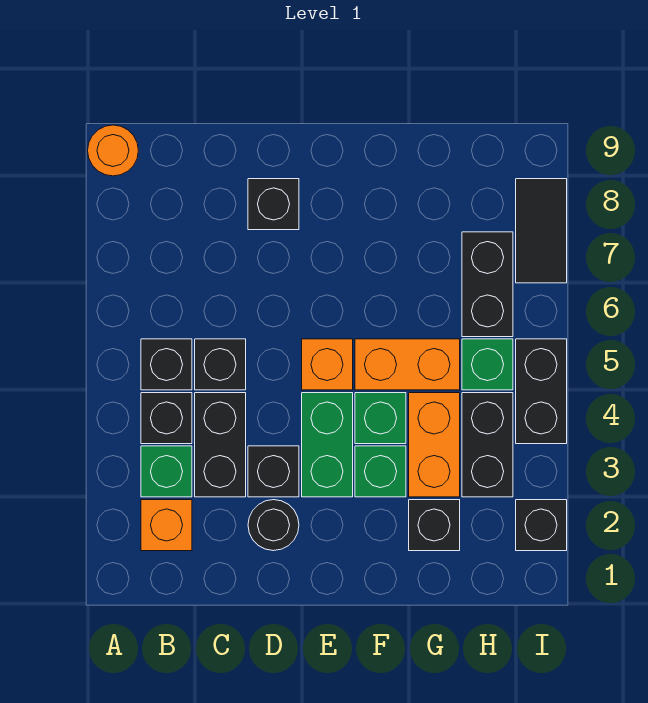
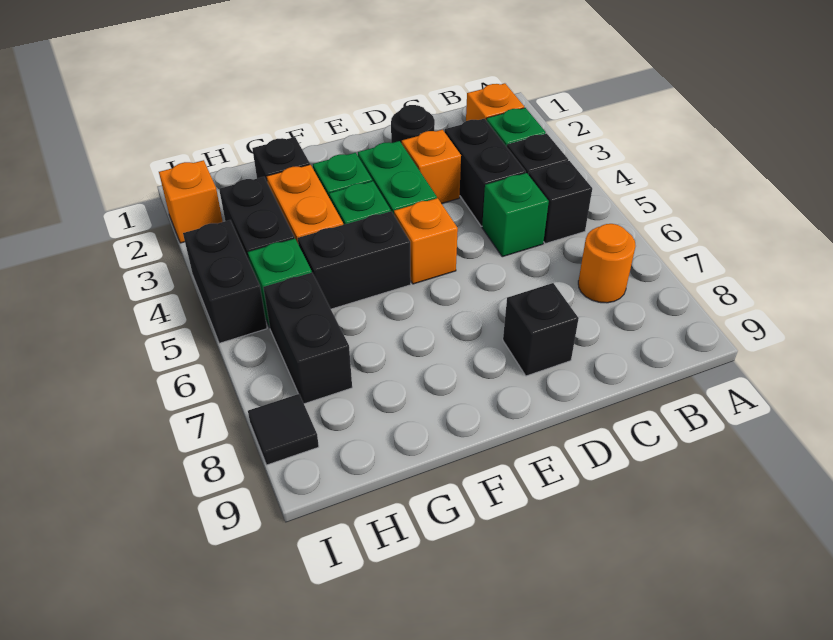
orange 1x1 round brick [88,125,138,176] -> orange 1x1 round brick moved to [578,224,635,303]
black 1x1 brick [195,339,246,390] -> green 1x1 brick [482,173,549,257]
black 1x1 brick [248,446,299,497] -> orange 1x1 brick [402,130,461,203]
orange 1x2 brick [355,339,460,390] -> black 1x2 brick [298,211,411,309]
black 1x1 brick [516,500,567,551] -> orange 1x1 brick [159,160,223,243]
black 1x2 tile [516,179,567,283] -> black 1x1 tile [248,394,319,465]

